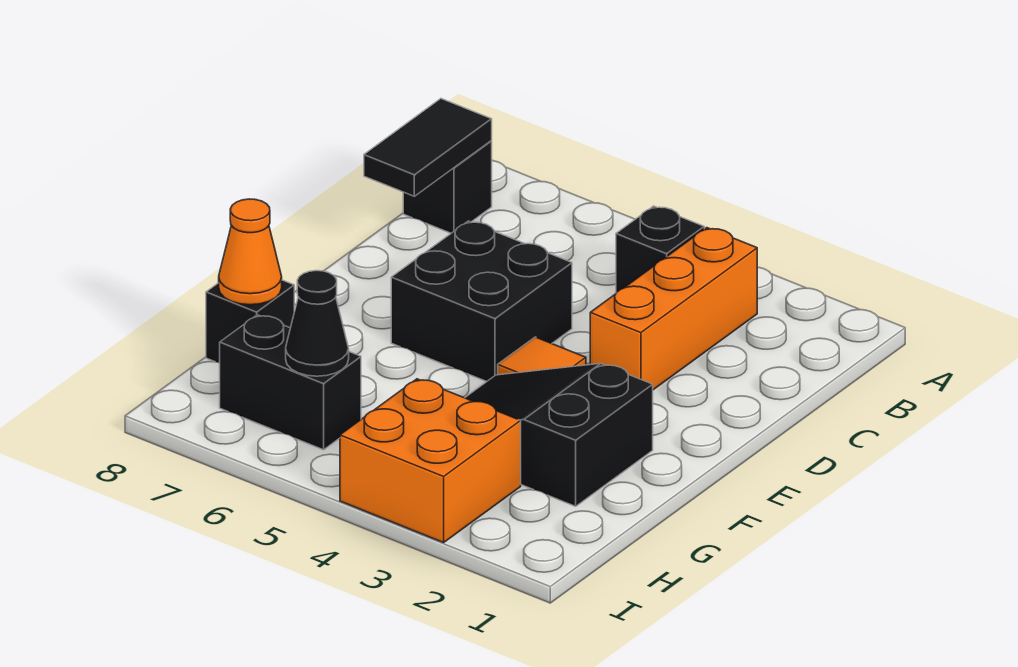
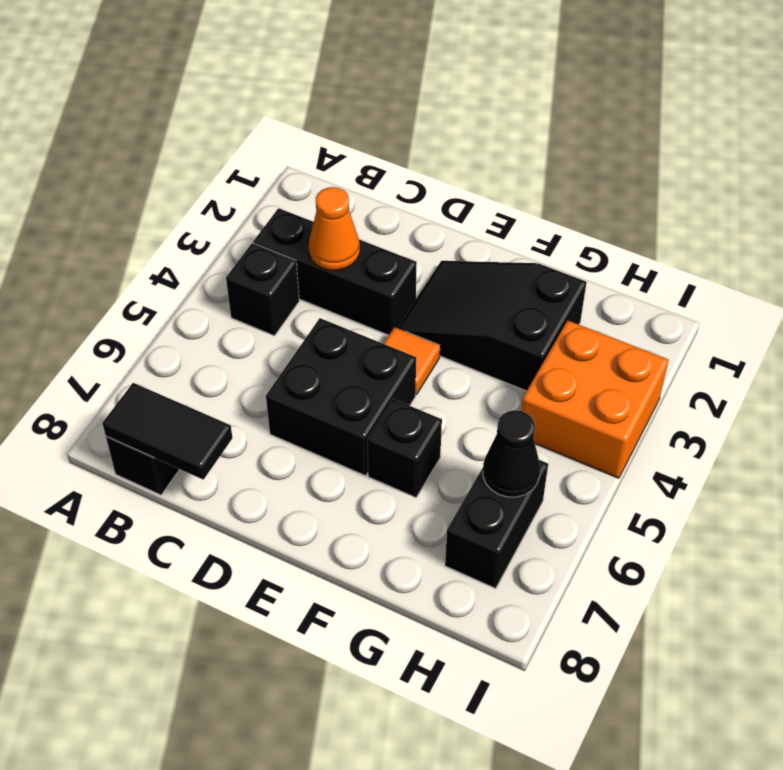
orange 1x3 brick [590,228,757,390] -> black 1x3 brick [253,208,417,335]
black 2x3 slope [465,363,653,506] -> black 2x3 slope turned to [397,261,587,391]
black 1x1 brick [206,280,294,363] -> black 1x1 brick moved to [367,399,442,498]
orange 1x1 cone [219,199,282,305] -> orange 1x1 cone moved to [309,187,360,270]

